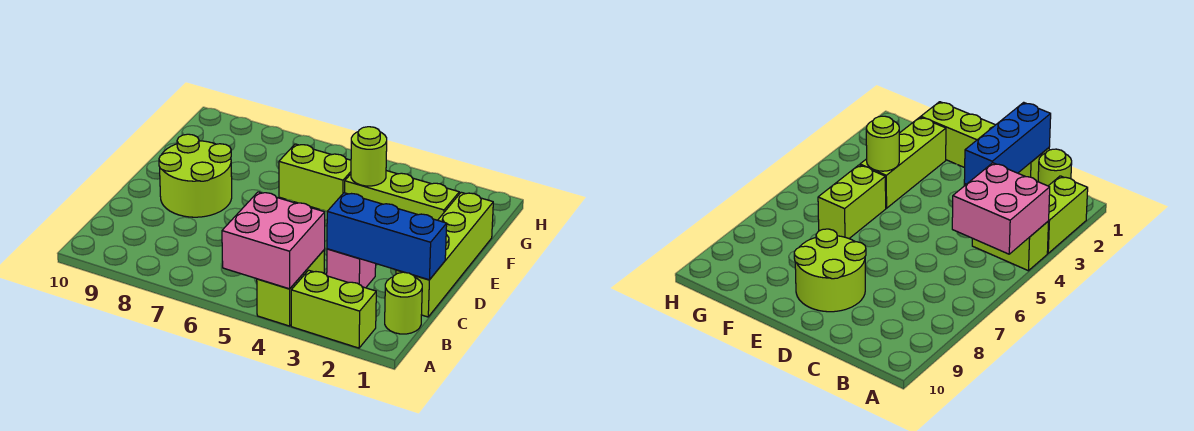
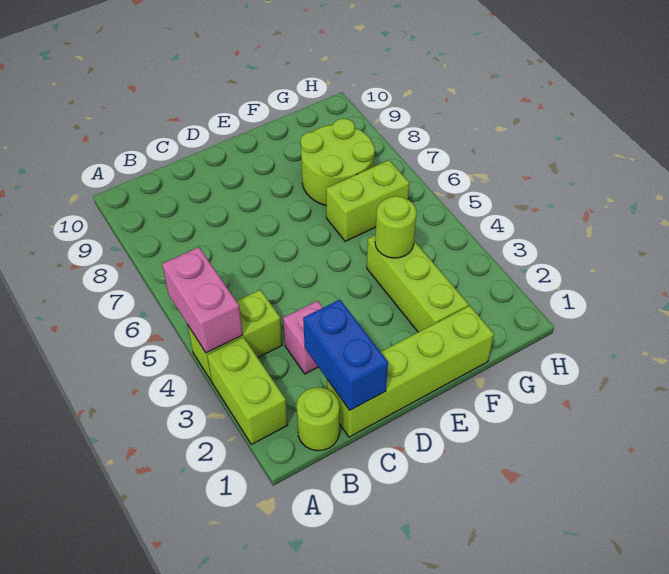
pink 2x2 brick [222,192,325,289] -> pink 1x2 brick [162,247,243,353]
blue 1x3 brick [327,193,447,280] -> blue 1x2 brick [303,300,388,410]
lime 2x2 round brick [159,134,232,217] -> lime 2x2 round brick moved to [301,118,375,205]
lime 1x2 brick [279,144,351,211] -> lime 1x2 brick turned to [326,160,409,241]

